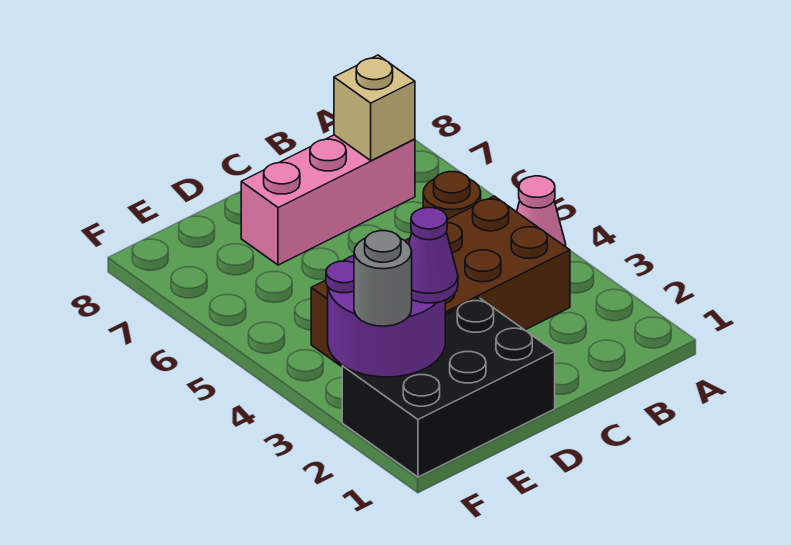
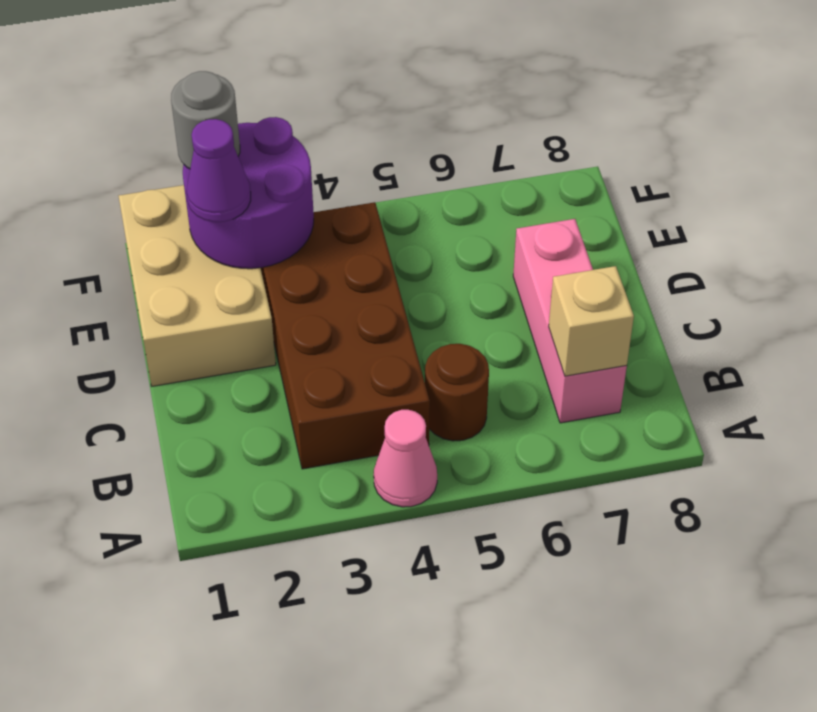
black 2x3 brick [342,298,555,477] -> tan 2x3 brick [119,185,276,386]

